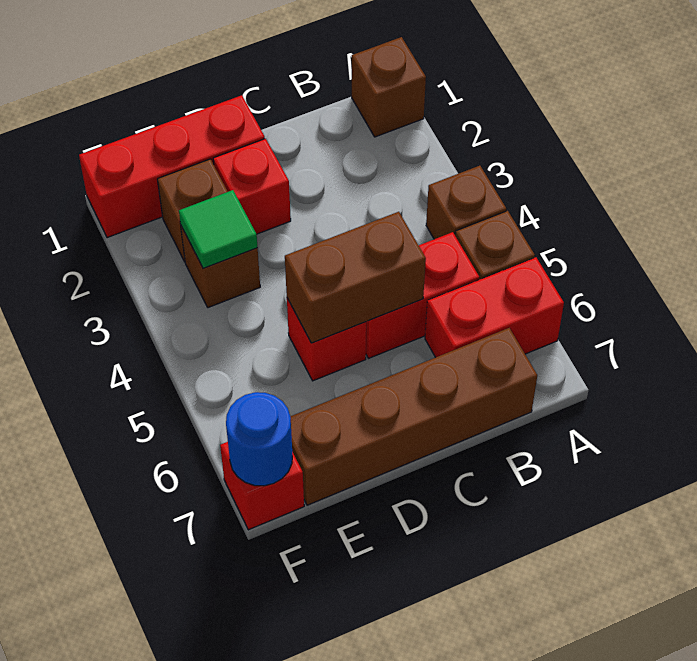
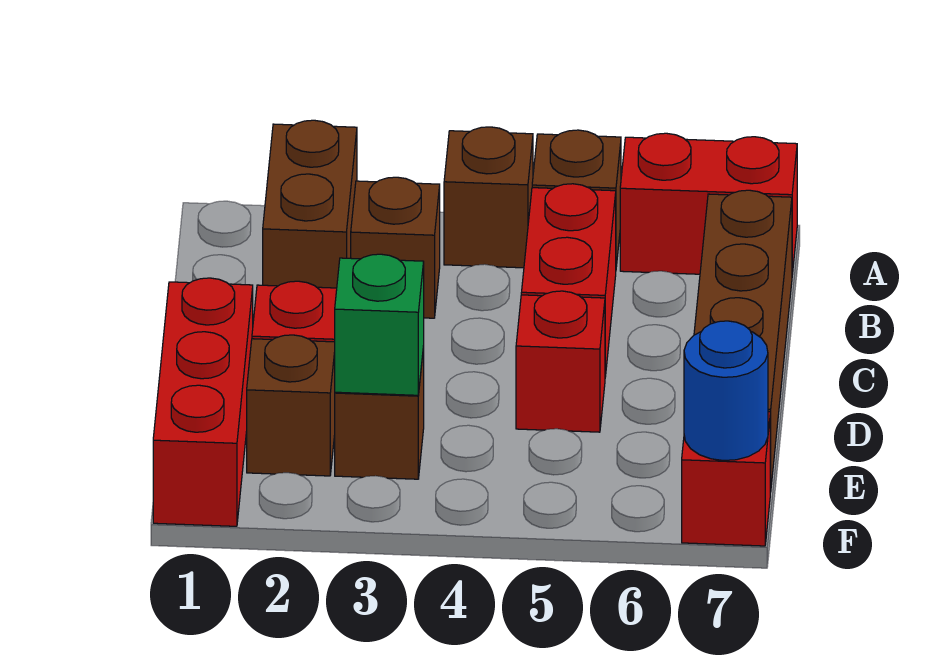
brown 1x1 brick [352,37,426,137] -> brown 1x1 brick moved to [351,177,440,318]
red 1x2 brick [425,257,564,357] -> red 1x2 brick turned to [620,133,797,274]
brown 1x2 brick [285,212,426,343] -> brown 1x2 brick moved to [263,120,357,288]
green 1x1 tile [179,190,258,269] -> green 1x1 brick [335,254,424,395]

